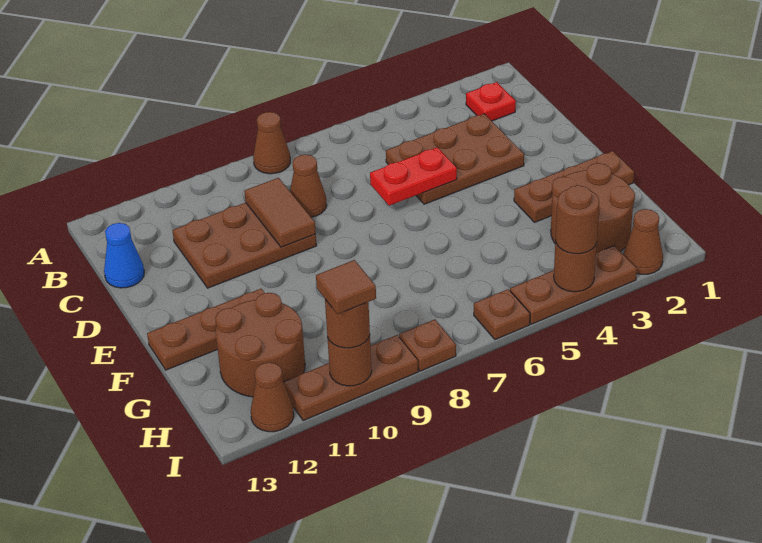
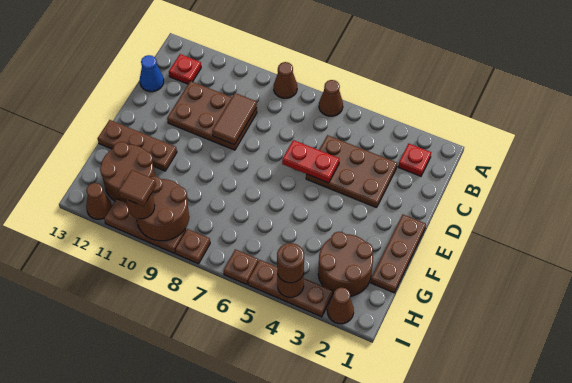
none -> red 1x1 plate [169,54,201,84]
brown 1x1 cone [290,155,327,217] -> brown 1x1 cone moved to [319,80,343,116]
brown 1x3 plate [514,151,634,222] -> brown 1x3 plate turned to [371,215,426,293]
brown 1x1 round brick [327,335,372,386] -> brown 2x2 round brick [136,176,189,241]

